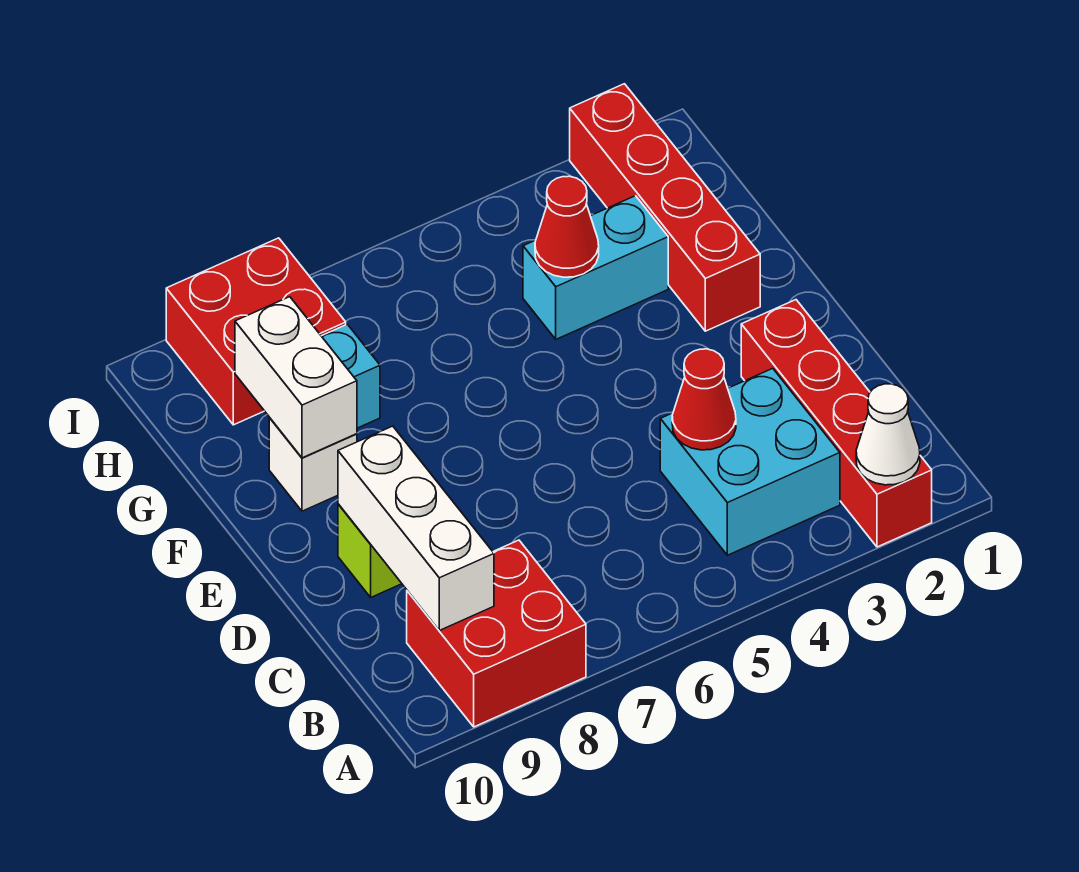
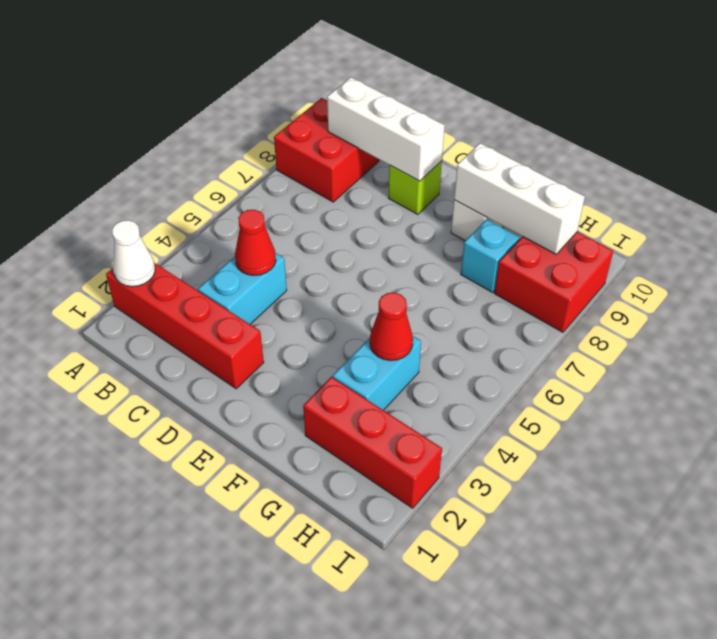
cyan 2x2 brick [660,368,840,555] -> cyan 1x2 brick [198,253,287,324]
red 1x4 brick [570,84,760,331] -> red 1x3 brick [303,377,442,508]
white 1x2 brick [235,297,357,458] -> white 1x3 brick [454,143,585,254]

